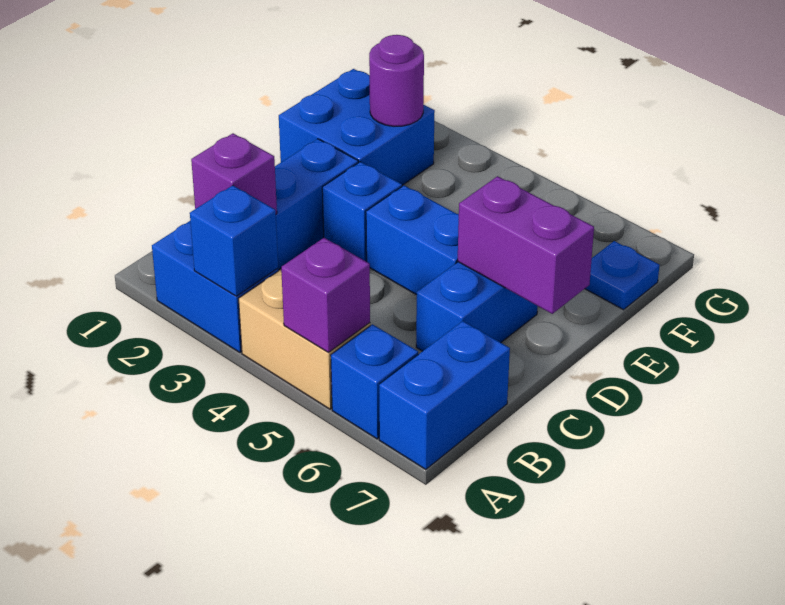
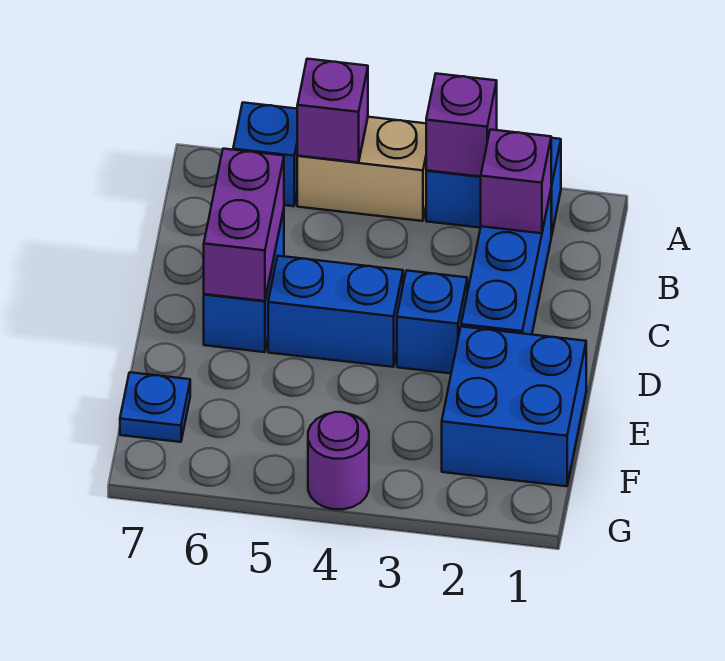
blue 1x1 brick [190,185,278,296] -> purple 1x1 brick [426,74,497,177]
blue 1x2 brick [379,321,510,469] -> none
purple 1x2 brick [458,176,594,314] -> purple 1x2 brick turned to [204,149,284,301]
purple 1x1 round brick [369,35,424,126] -> purple 1x1 round brick moved to [308,412,369,509]

